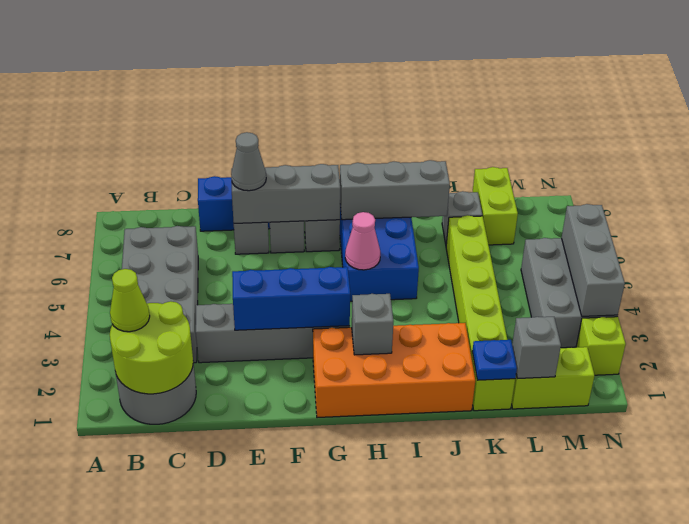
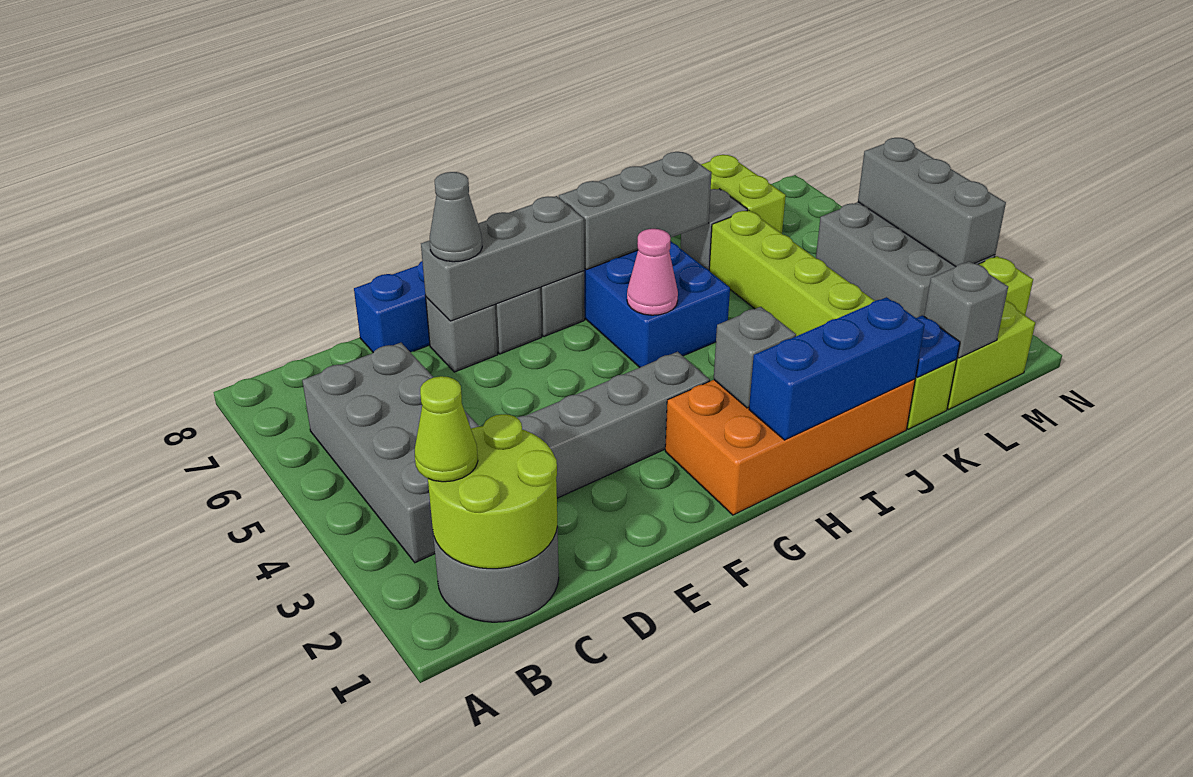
blue 1x3 brick [232,267,350,330] -> blue 1x3 brick moved to [749,297,925,440]

